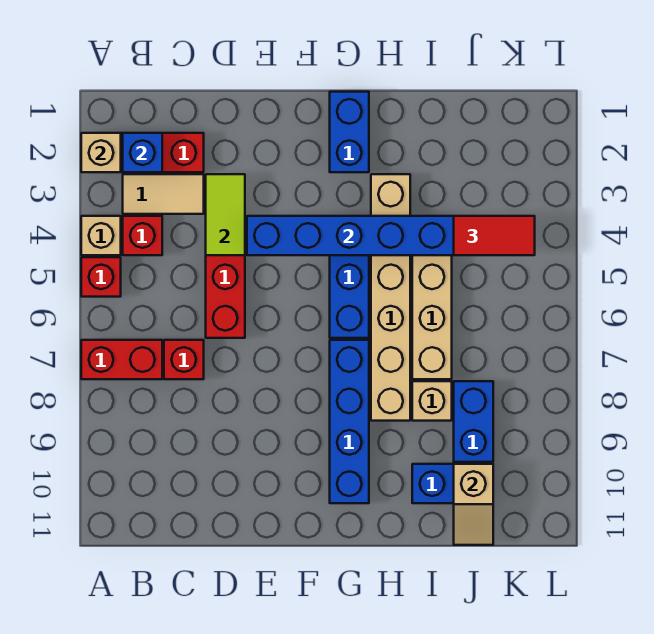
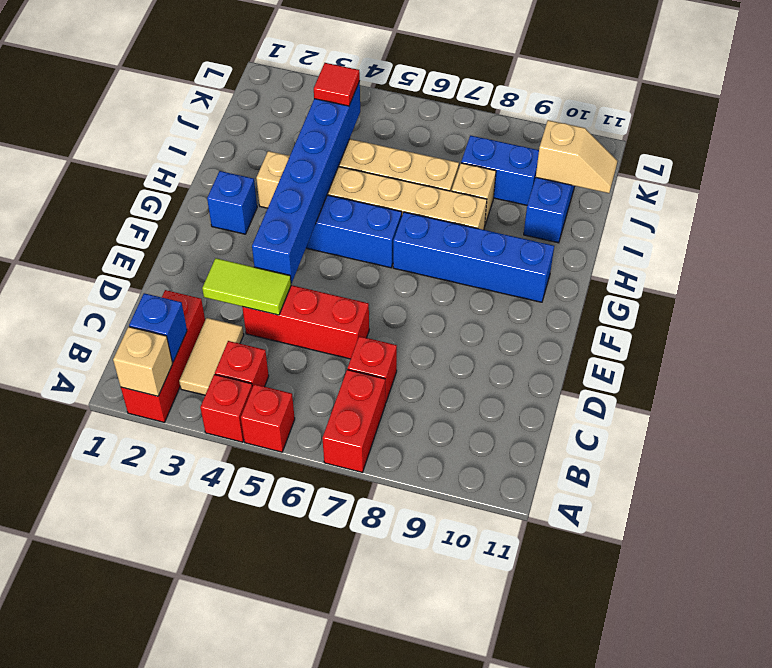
tan 1x1 brick [81,216,121,255] -> red 1x1 brick [200,374,252,442]
blue 1x2 brick [330,92,369,172] -> blue 1x1 brick [207,171,257,234]
red 1x2 tile [454,216,535,255] -> red 1x1 tile [314,63,360,106]

